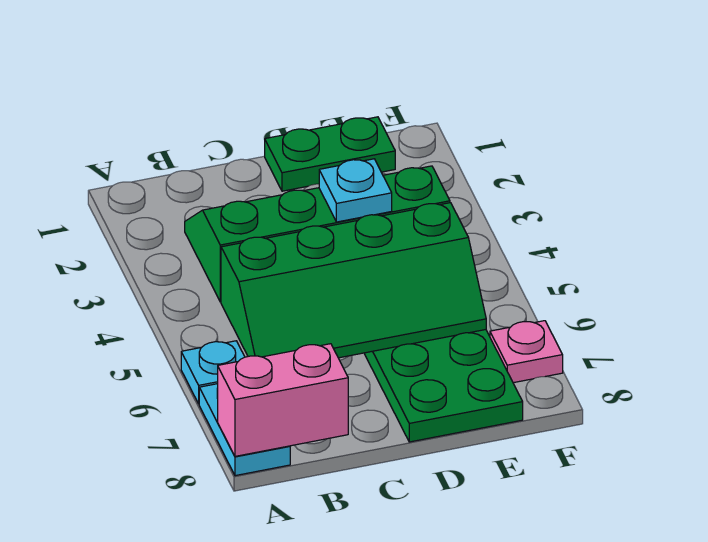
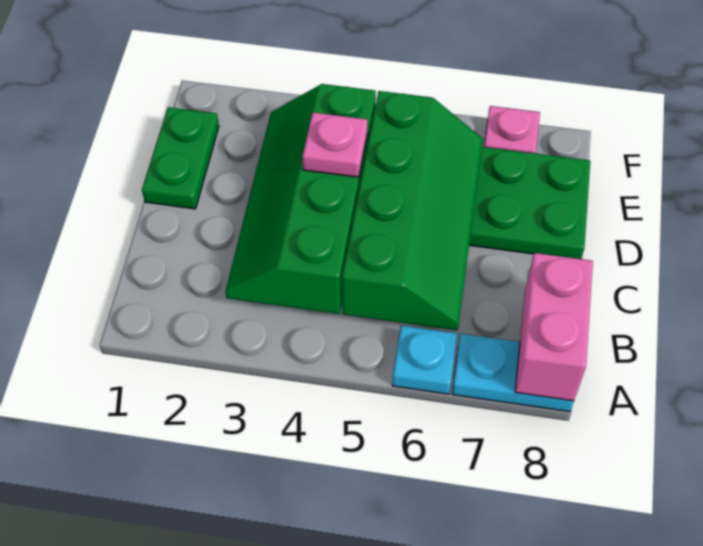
cyan 1x1 plate [319,159,392,222] -> pink 1x1 plate [302,113,367,177]

